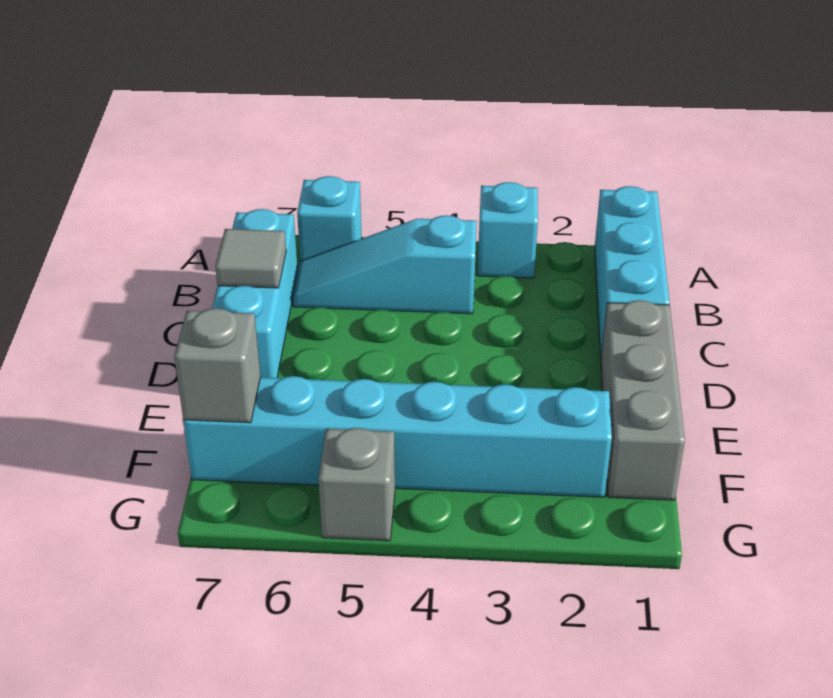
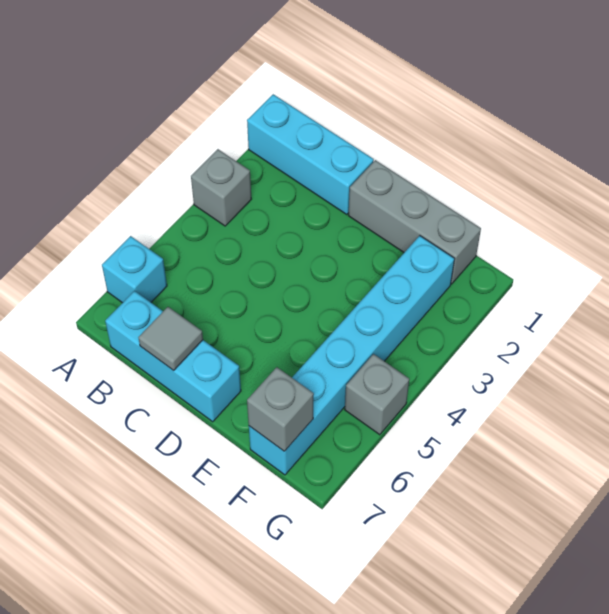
cyan 1x1 brick [478,182,538,278] -> grey 1x1 brick [191,149,251,226]
cyan 1x3 slope [293,215,477,314] -> none

